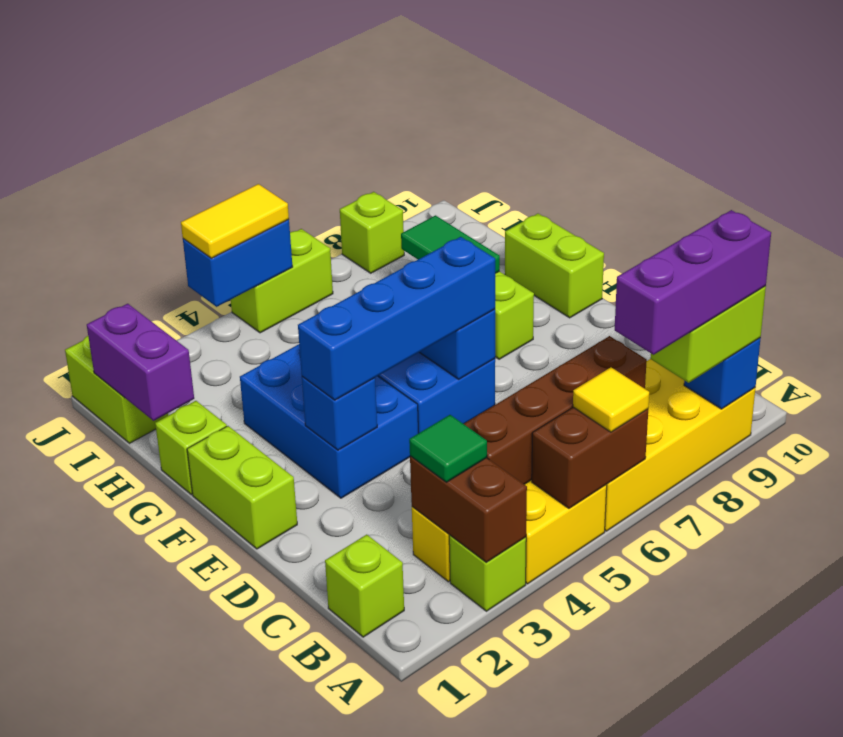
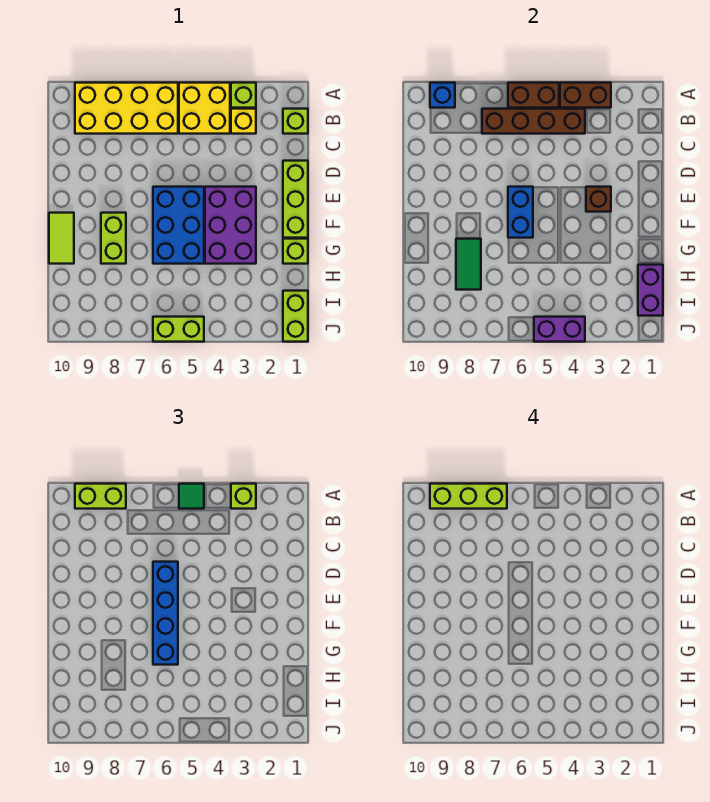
brown 1x2 brick [410,456,527,562] -> brown 1x2 brick turned to [560,83,611,108]
yellow 1x1 tile [573,367,649,432] -> none
purple 1x3 brick [615,210,771,355] -> lime 1x3 brick [430,484,507,509]
green 1x1 tile [409,415,487,482] -> green 1x1 tile moved to [179,484,204,509]
lime 1x2 brick [187,426,297,549] -> lime 1x3 brick [283,161,308,238]
blue 2x3 brick [240,344,418,498] -> purple 2x3 brick [205,187,256,264]
blue 1x1 brick [302,377,377,450] -> brown 1x1 brick [586,187,611,212]
blue 1x4 brick [298,237,495,400] -> blue 1x4 brick turned to [153,562,178,665]
lime 1x2 brick [505,214,604,318] -> lime 1x2 tile [49,213,74,264]
blue 1x2 brick [183,220,293,307] -> purple 1x2 brick [534,317,585,342]
yellow 1x2 tile [181,184,289,258] -> none
lime 1x1 brick [340,192,404,273] -> lime 1x1 brick moved to [231,484,256,509]

